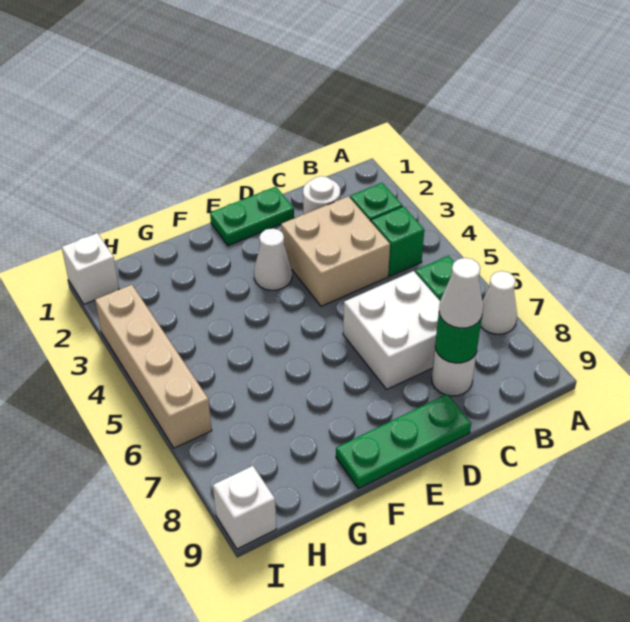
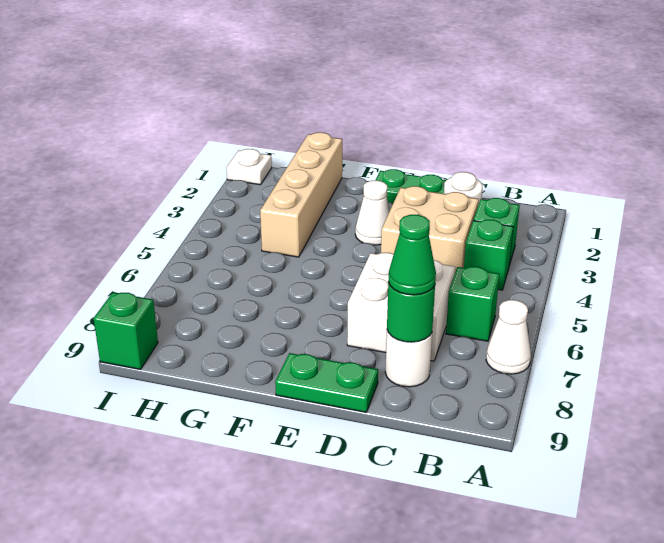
white 1x1 cone [439,258,483,328] -> green 1x1 cone [388,215,436,295]
green 1x3 plate [336,394,471,489] -> green 1x2 plate [275,353,378,412]
white 1x1 brick [62,233,119,304] -> white 1x1 plate [226,149,272,185]
tan 1x4 brick [95,285,212,448] -> tan 1x4 brick moved to [260,133,342,257]
white 1x1 brick [213,466,276,549] -> green 1x1 brick [94,293,158,369]

